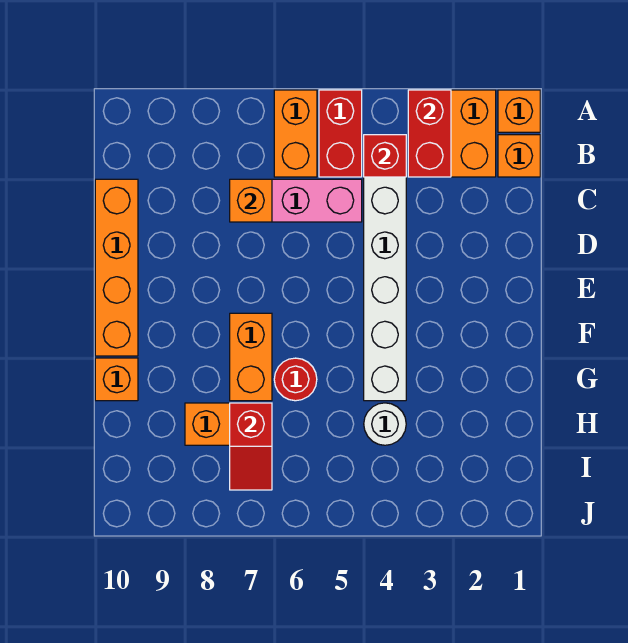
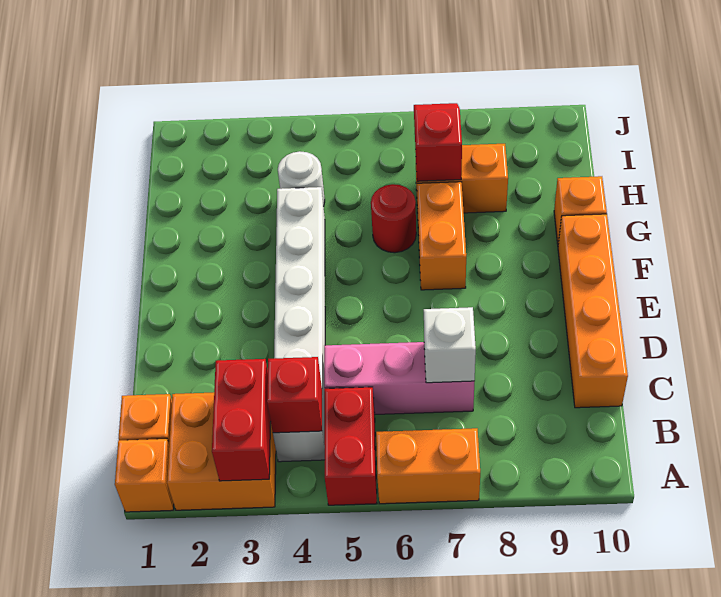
orange 1x2 brick [274,90,317,177] -> orange 1x2 brick turned to [376,428,480,504]
orange 1x1 brick [230,179,272,222] -> white 1x1 brick [424,307,476,383]

